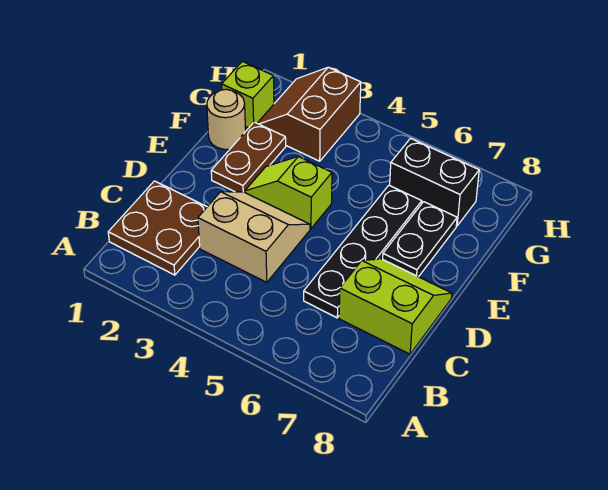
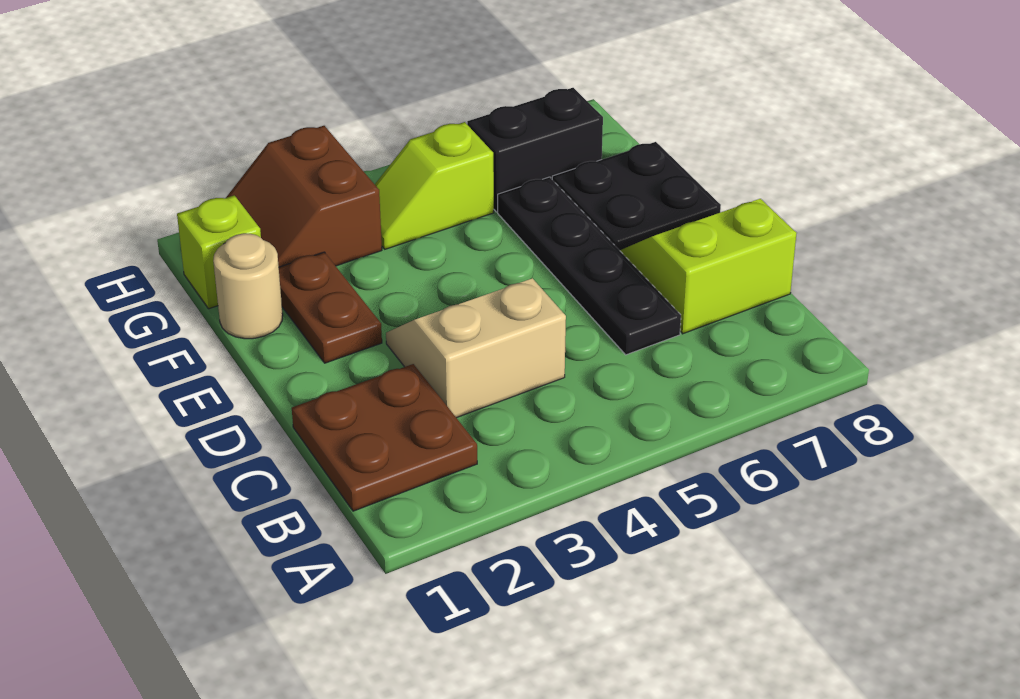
lime 1x2 slope [245,157,332,228] -> lime 1x2 slope moved to [375,122,494,249]
black 1x2 plate [383,202,457,277] -> black 2x2 plate [552,142,721,250]

